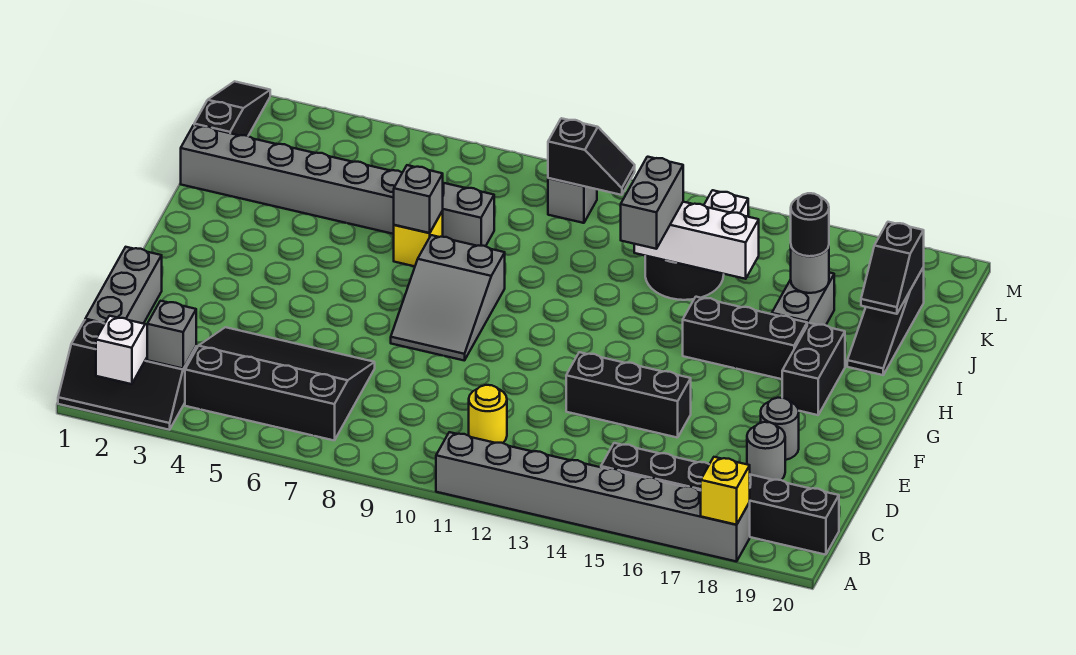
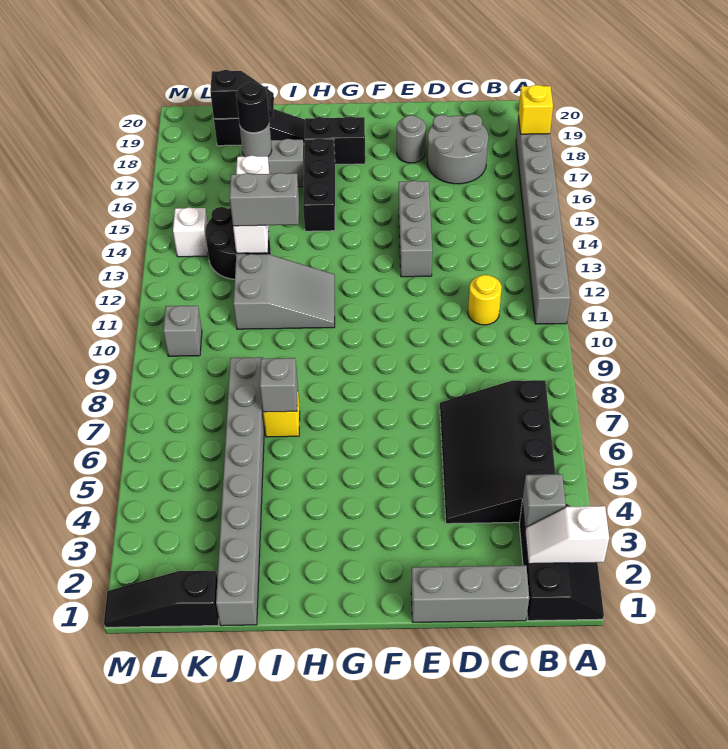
black 1x6 brick [601,443,839,555] -> none
grey 1x1 round brick [747,422,785,480] -> grey 2x2 round brick [427,114,488,184]
black 1x3 brick [566,352,691,438] -> grey 1x3 brick [399,181,432,277]
grey 2x3 slope [391,235,505,361] -> grey 2x3 slope moved to [233,254,335,329]
black 1x2 slope [548,118,635,195] -> none

